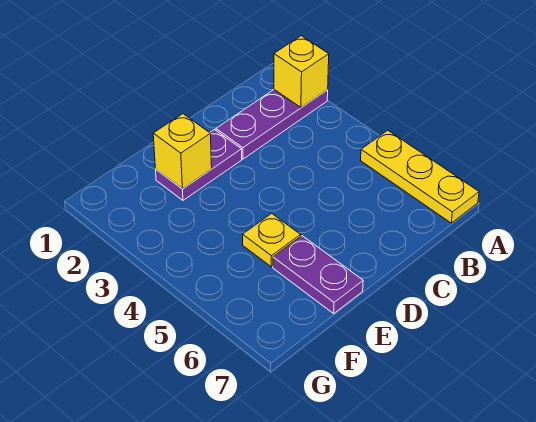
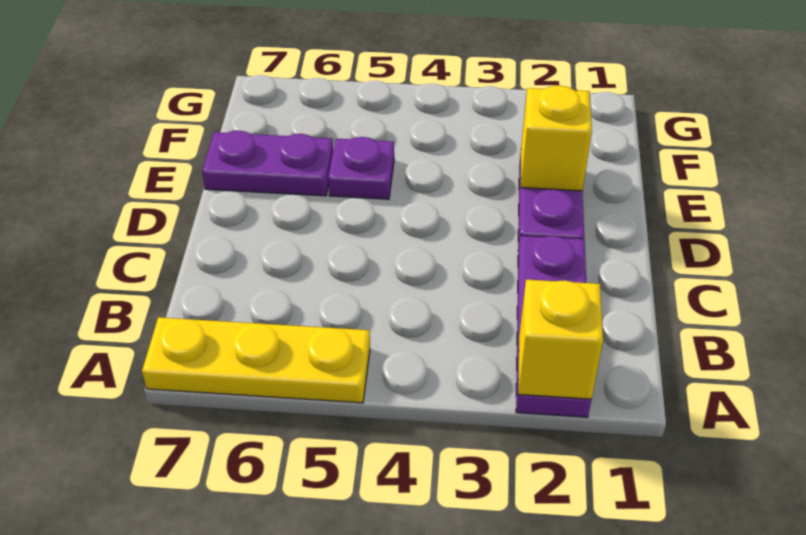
yellow 1x1 plate [243,213,301,267] -> purple 1x1 plate [328,137,394,199]

